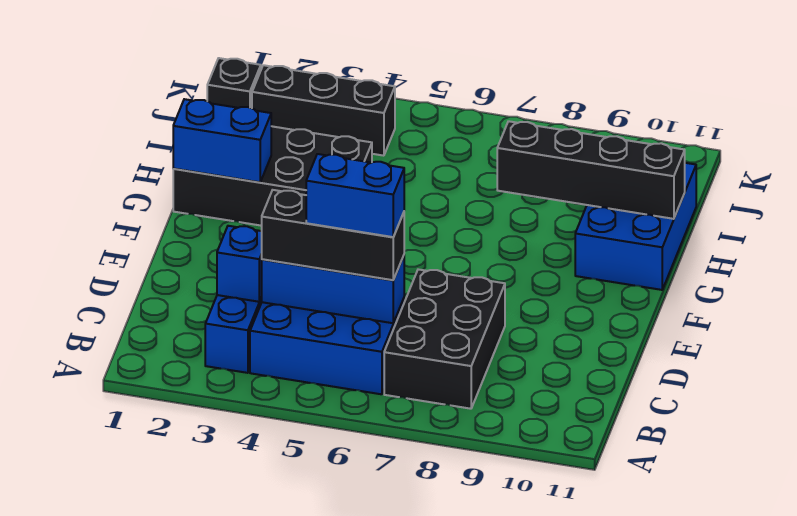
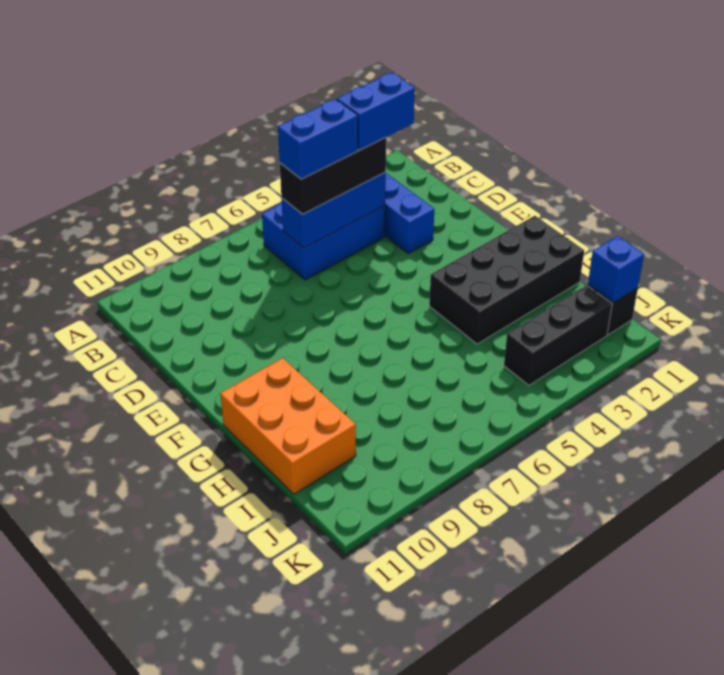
black 2x3 brick [384,269,505,409] -> none
blue 1x1 brick [217,226,262,302] -> blue 1x1 brick moved to [588,236,644,303]
blue 1x2 brick [173,99,271,182] -> blue 1x2 brick moved to [337,73,415,150]
blue 2x3 brick [575,163,696,290] -> orange 2x3 brick [220,358,356,494]
black 1x4 brick [497,121,685,219] -> none

